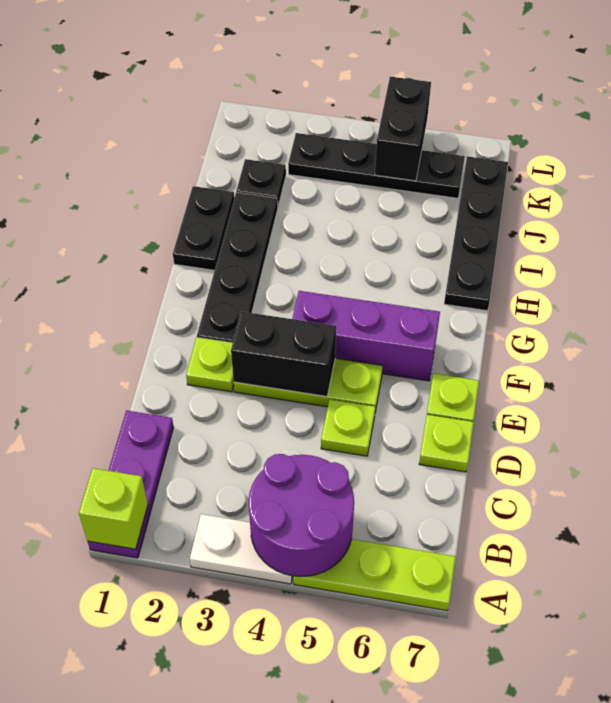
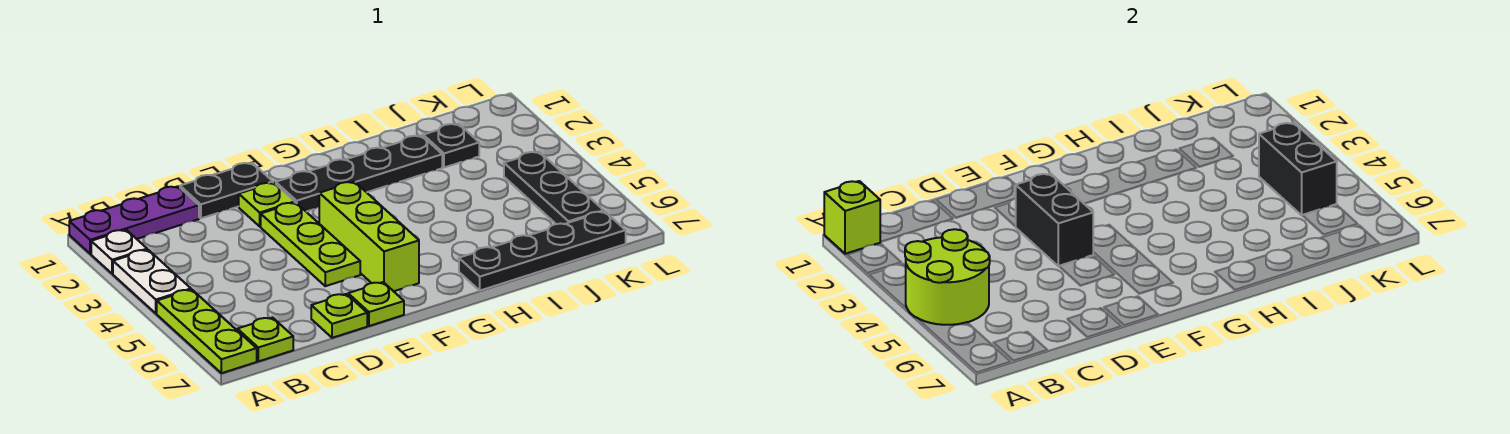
none -> white 1x1 plate [91,230,147,274]
purple 2x2 round brick [249,454,354,577] -> lime 2x2 round brick [905,229,990,325]
lime 1x1 plate [321,399,375,456] -> lime 1x1 plate moved to [237,318,293,361]
purple 1x3 brick [292,291,440,381] -> lime 1x3 brick [319,182,419,291]
black 1x2 plate [173,186,234,270] -> black 1x2 plate moved to [180,163,273,218]
black 1x4 plate [288,133,465,198] -> black 1x3 plate [504,152,604,224]
black 1x2 brick [375,77,431,181] -> black 1x2 brick turned to [1259,123,1337,215]

